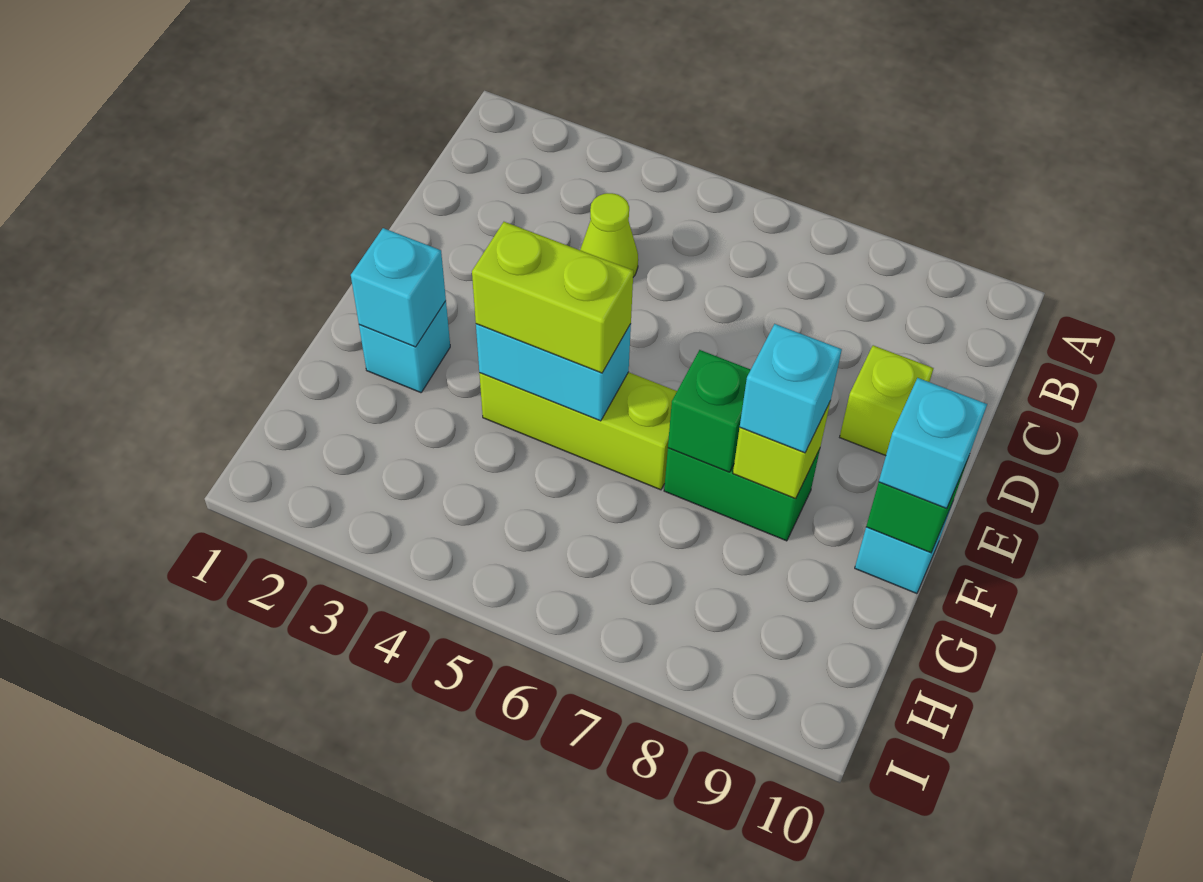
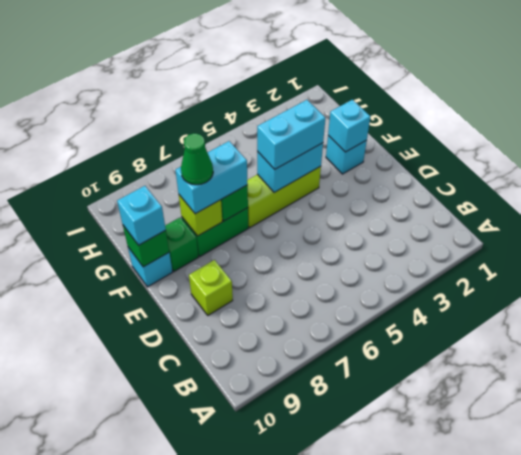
lime 1x1 cone [580,193,638,277] -> none
lime 1x2 brick [472,222,633,373] -> cyan 1x2 brick [257,100,325,169]
cyan 1x1 brick [740,324,842,453] -> cyan 1x2 brick [175,141,248,214]
none -> green 1x1 cone [181,133,213,185]
none -> green 1x1 brick [165,218,198,271]

